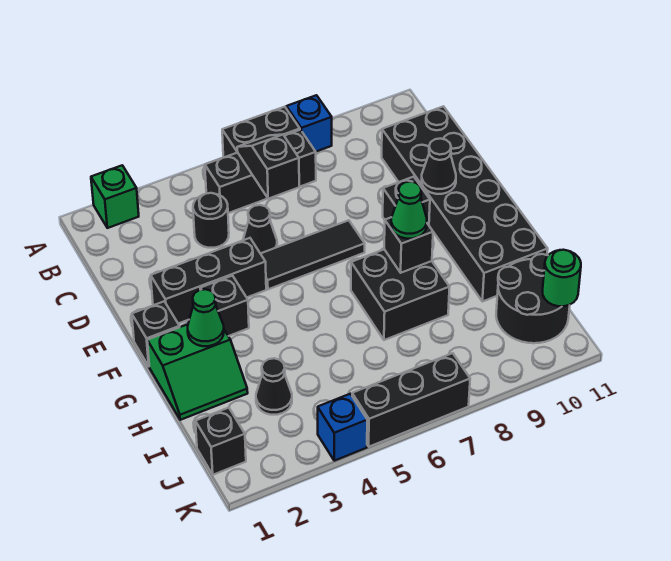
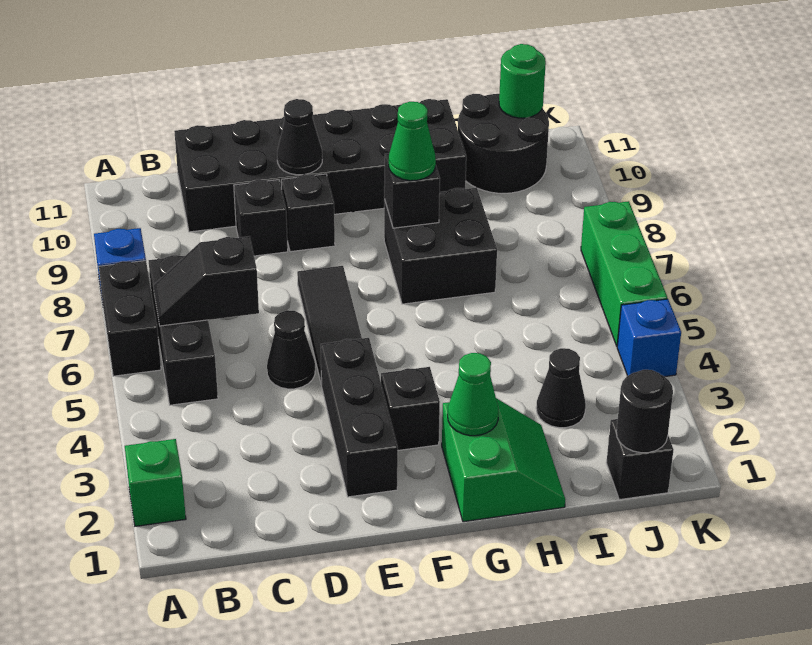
black 1x1 round brick [193,193,229,248] -> black 1x1 round brick moved to [616,370,673,453]
black 1x1 brick [132,301,180,366] -> black 1x1 brick moved to [234,180,288,256]
black 1x3 brick [352,353,470,447] -> green 1x3 brick [581,201,667,346]

